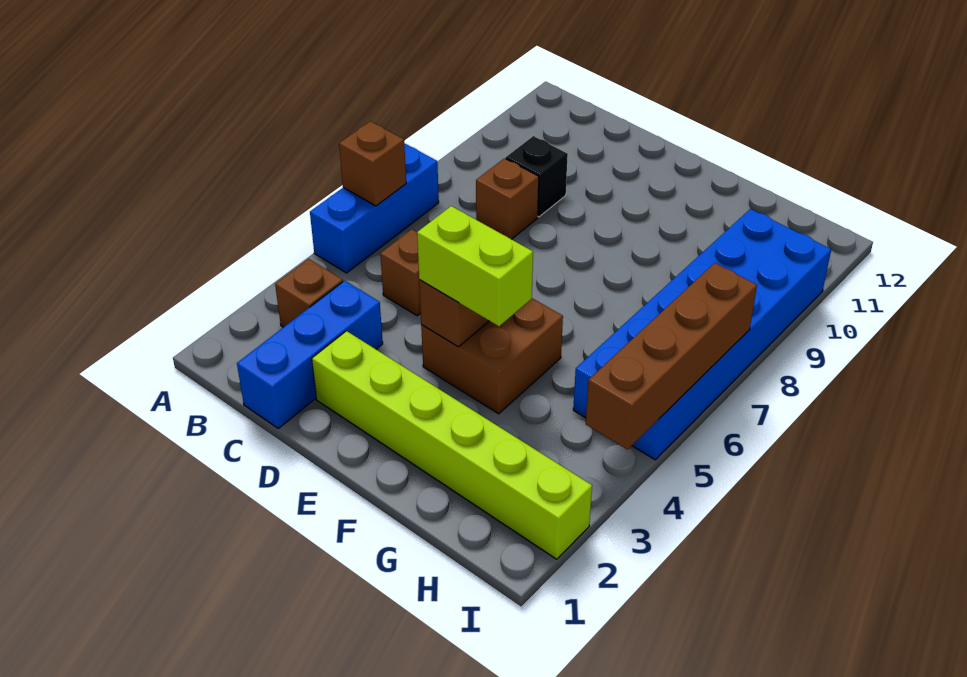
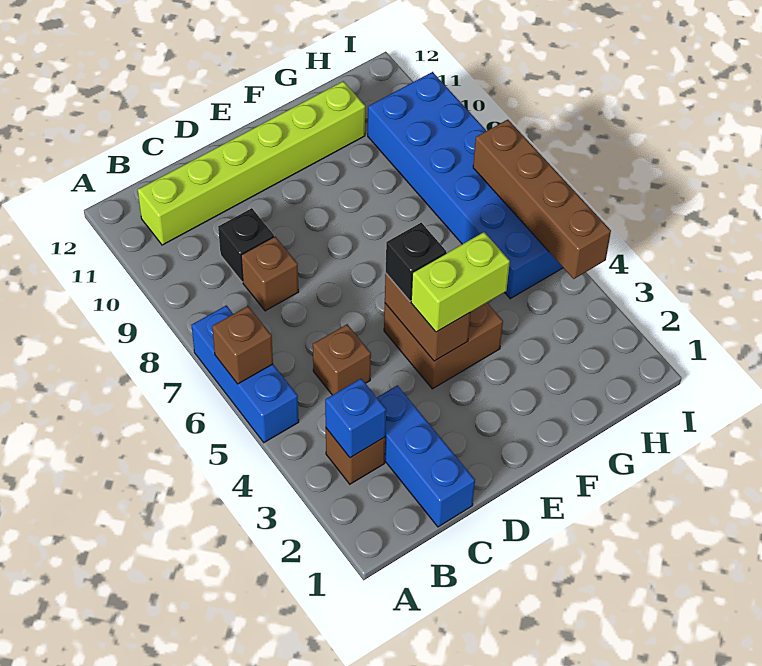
none -> blue 1x1 brick [325,379,386,458]
lime 1x6 brick [312,331,592,559] -> lime 1x6 brick moved to [138,81,365,245]
none -> black 1x1 brick [386,223,446,301]

